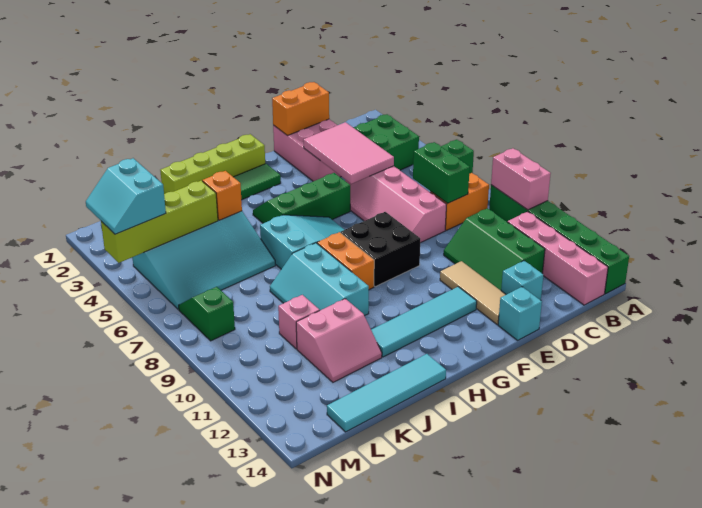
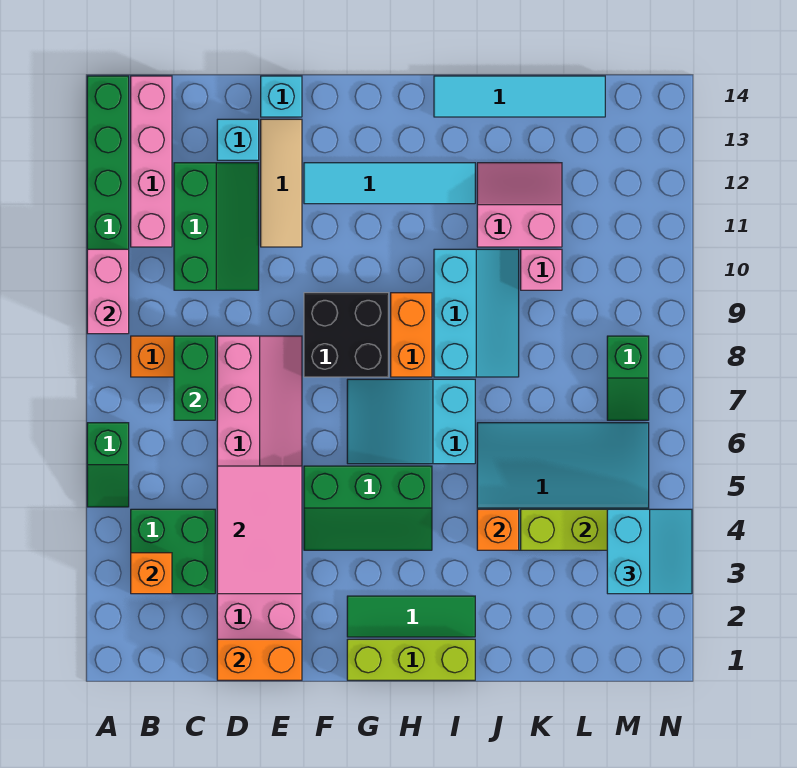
none -> orange 1x1 brick [131,553,172,594]
lime 1x4 brick [160,134,265,194] -> lime 1x3 brick [347,639,475,680]

